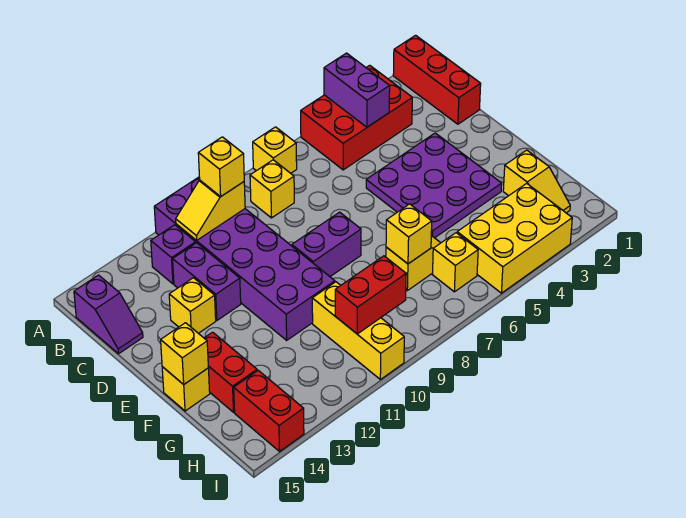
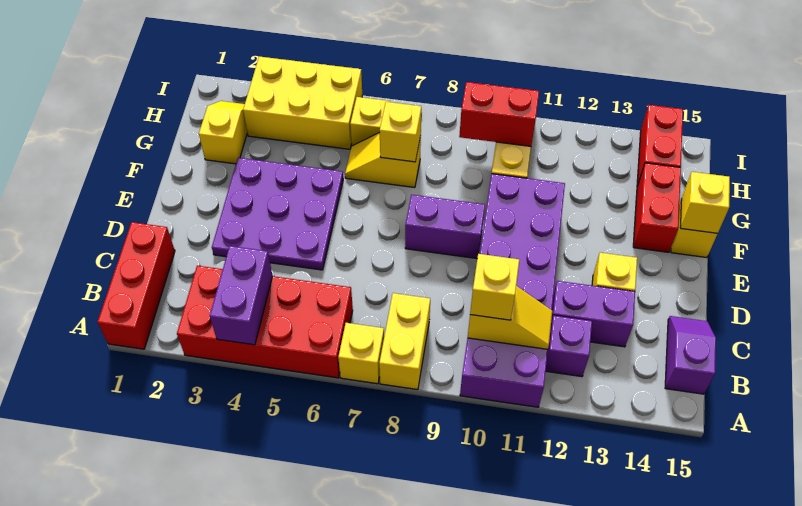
red 2x3 brick [301,65,412,170] -> red 2x4 brick [177,266,353,378]
yellow 1x1 brick [250,160,294,218] -> yellow 1x2 brick [379,293,430,390]
purple 1x2 brick [173,243,241,320] -> purple 1x2 brick turned to [551,281,635,347]

